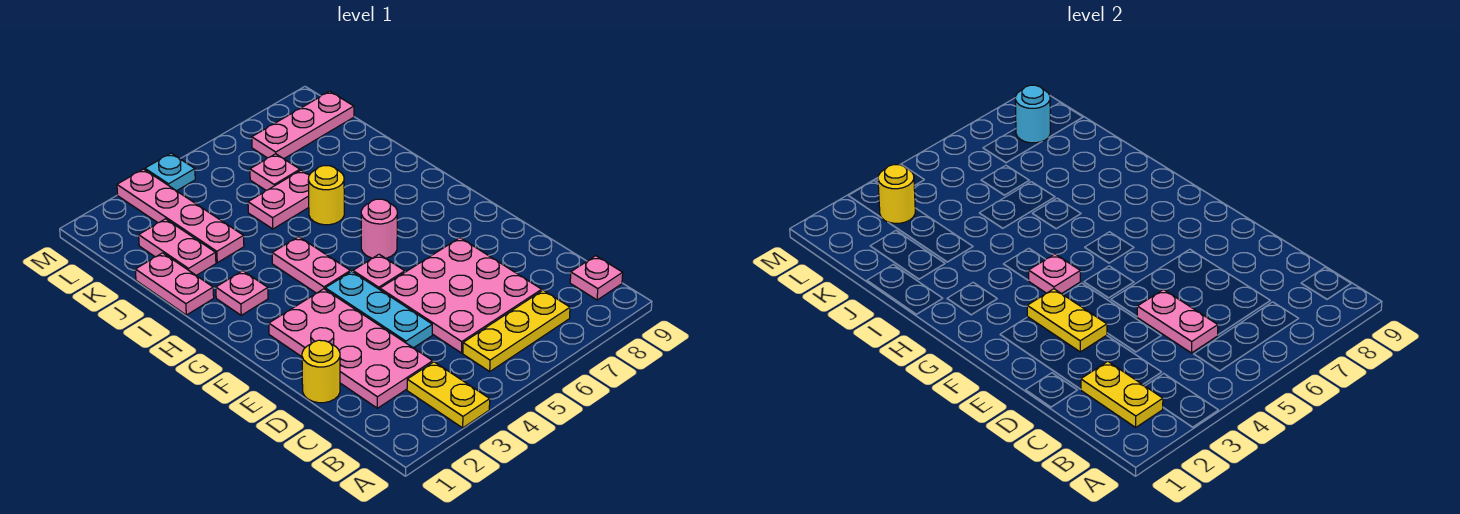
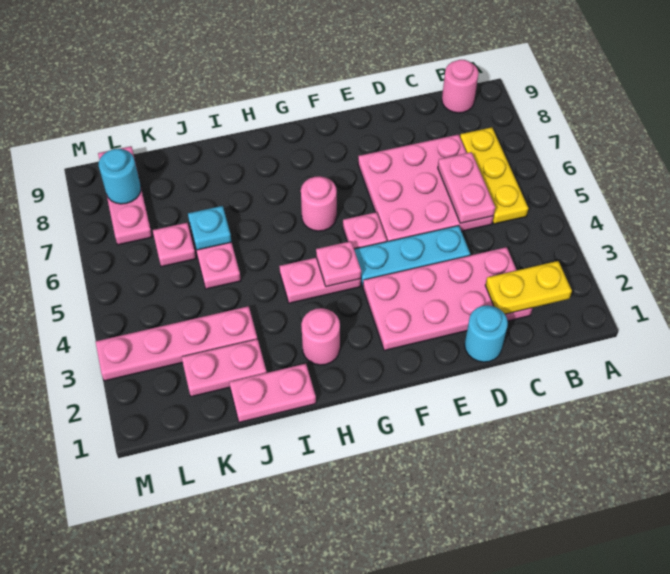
yellow 1x2 plate [407,362,490,428] -> none
pink 1x1 plate [570,256,623,300] -> pink 1x1 round brick [442,60,479,113]
pink 1x2 plate [1137,289,1218,353] -> pink 1x2 plate turned to [438,152,495,223]
yellow 1x1 round brick [302,340,340,403] -> cyan 1x1 round brick [465,305,508,362]
yellow 1x2 plate [1027,289,1107,352] -> none
pink 1x1 plate [216,271,268,315] -> pink 1x1 round brick [301,308,340,365]
yellow 1x1 round brick [308,166,344,225] -> none
yellow 1x1 round brick [878,165,915,223] -> none
cyan 1x1 plate [145,153,195,191] -> cyan 1x1 plate moved to [188,206,231,250]

